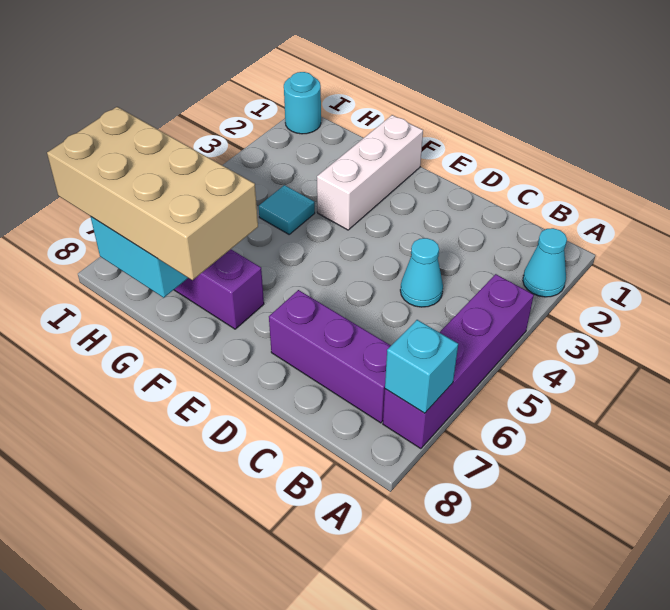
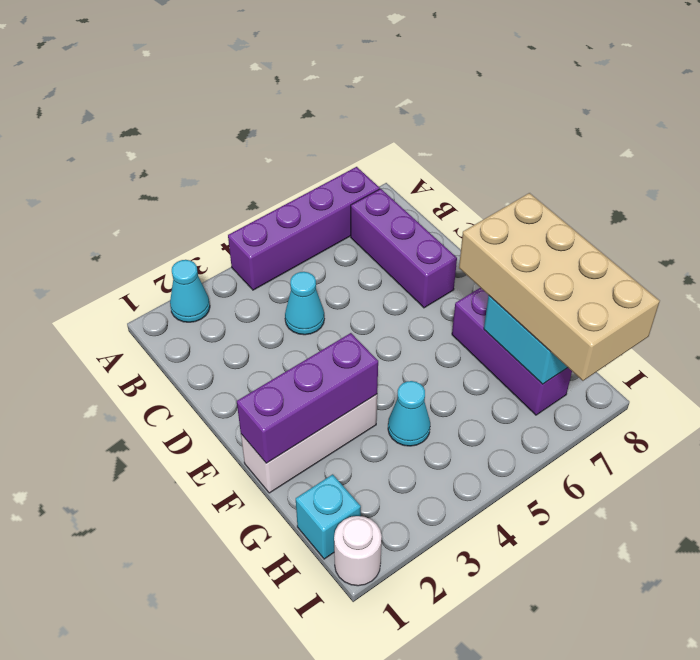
cyan 1x1 brick [385,320,458,413] -> cyan 1x1 brick moved to [296,474,361,559]
none -> purple 1x3 brick [237,333,378,463]
cyan 1x1 tile [259,185,315,234] -> cyan 1x1 cone [388,381,430,446]
cyan 1x1 round brick [284,72,321,134] -> white 1x1 round brick [334,516,382,586]

